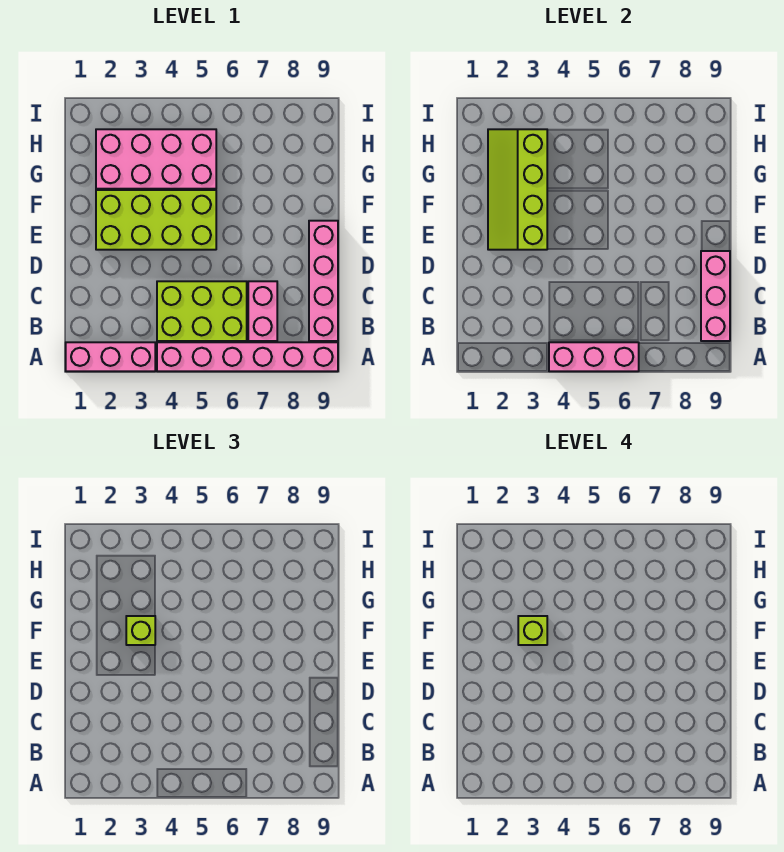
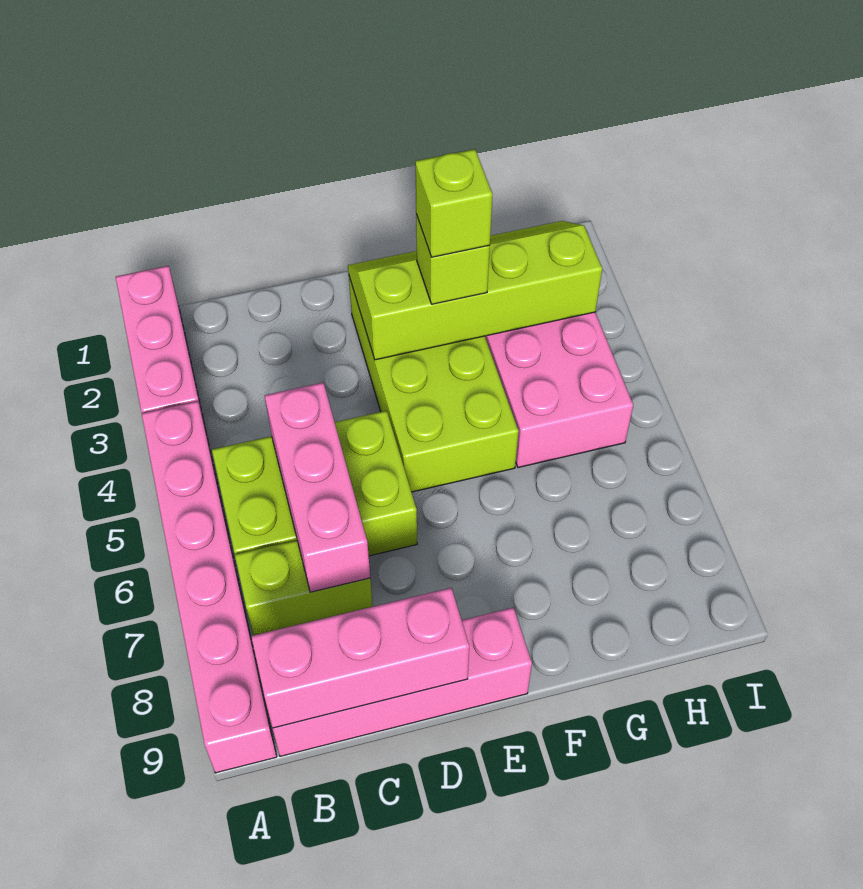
pink 1x3 brick [549,342,639,371] -> pink 1x3 brick moved to [265,383,370,592]
lime 2x3 brick [157,281,247,341] -> lime 2x3 brick turned to [212,411,417,556]
pink 1x2 brick [248,281,277,341] -> lime 1x2 brick [235,540,373,635]

